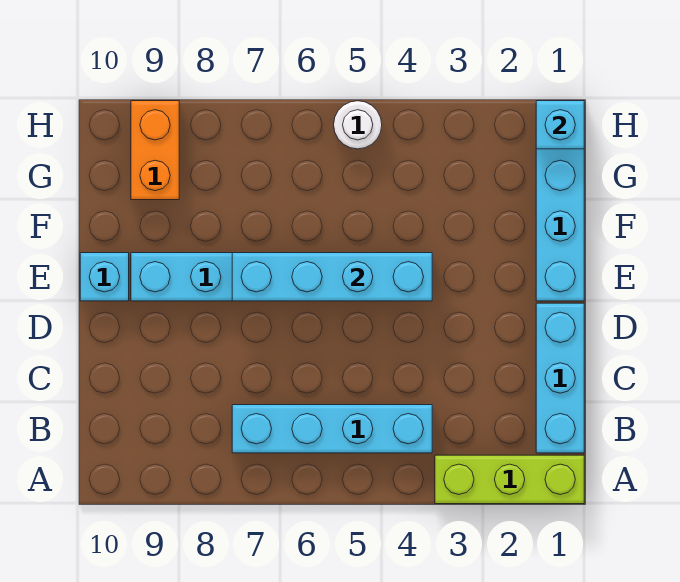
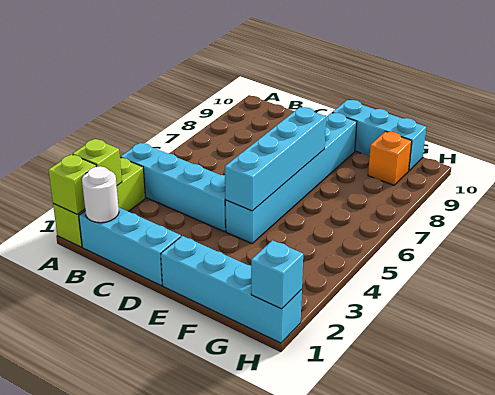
none -> lime 1x1 brick [49,154,96,214]
none -> lime 1x1 brick [73,139,122,186]
cyan 1x4 brick [232,405,432,453] -> cyan 1x4 brick turned to [121,143,226,232]
cyan 1x1 brick [80,253,129,301] -> cyan 1x3 brick [332,100,426,171]
orange 1x2 brick [131,101,179,200] -> orange 1x1 brick [368,131,412,185]
white 1x1 round brick [334,101,382,149] -> white 1x1 round brick moved to [82,166,119,223]

